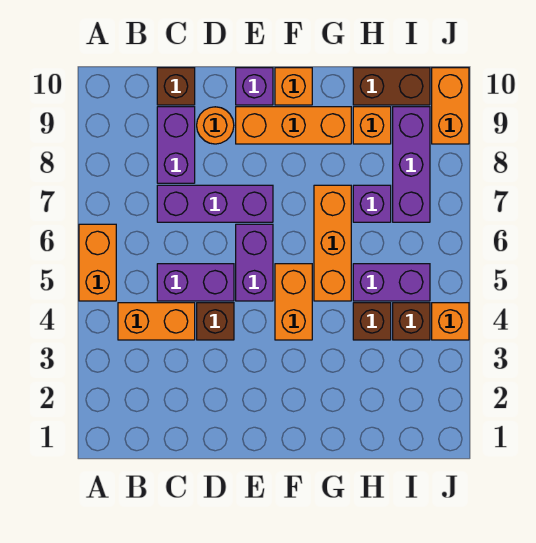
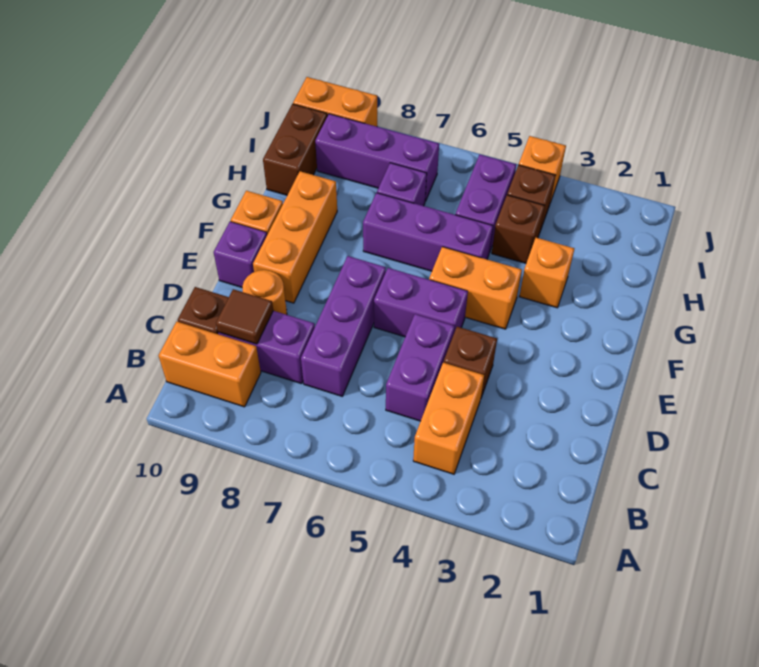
orange 1x2 brick [79,224,116,301] -> orange 1x2 brick moved to [159,322,261,407]
none -> brown 1x1 tile [216,289,273,344]
orange 1x3 brick [314,185,351,301] -> purple 1x3 brick [363,193,493,271]
orange 1x1 brick [353,107,391,144] -> orange 1x1 brick moved to [519,238,574,308]

